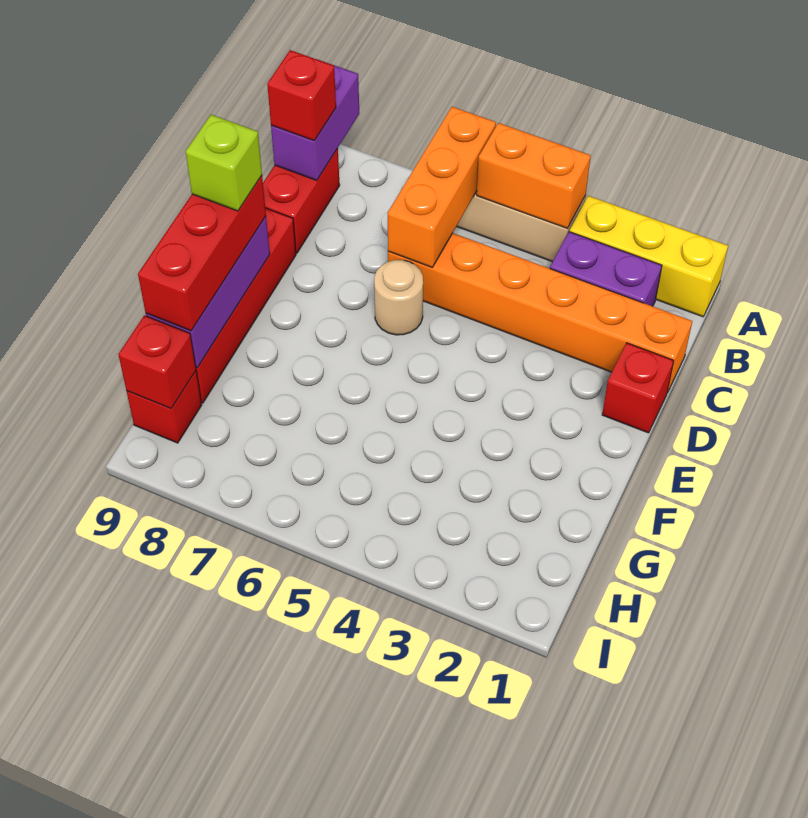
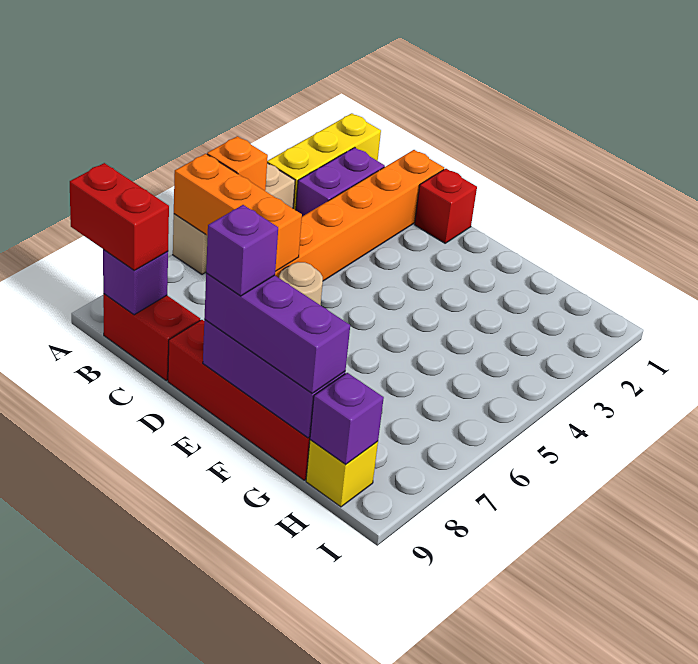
orange 1x2 brick [477,123,591,229] -> orange 1x1 brick [207,136,268,191]
purple 1x2 brick [271,65,359,180] -> purple 1x1 brick [103,249,168,315]
red 1x1 brick [267,50,336,141] -> red 1x2 brick [70,163,169,271]
red 1x3 brick [138,176,266,331] -> purple 1x3 brick [204,273,350,393]
lime 1x1 brick [186,115,262,211] -> purple 1x1 brick [206,205,278,296]
red 1x1 brick [127,371,202,443] -> yellow 1x1 brick [306,440,378,507]
red 1x1 brick [118,315,196,409] -> purple 1x1 brick [310,373,384,465]

